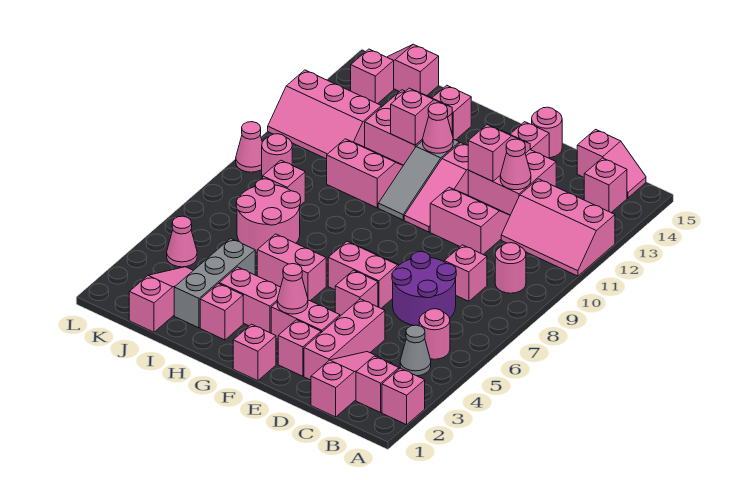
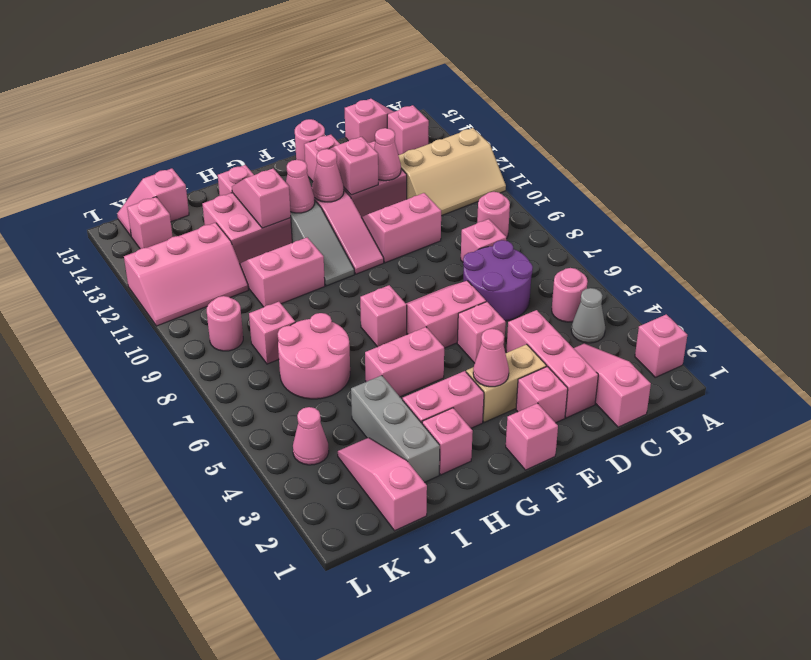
pink 2x3 slope [501,179,615,276] -> tan 2x3 slope [398,128,506,216]
pink 1x1 brick [356,356,399,413] -> pink 1x1 brick moved to [360,285,407,347]
pink 1x2 brick [271,300,340,339] -> tan 1x2 brick [466,344,546,422]
pink 1x1 cone [236,122,262,172] -> pink 1x1 cone moved to [312,149,344,202]

